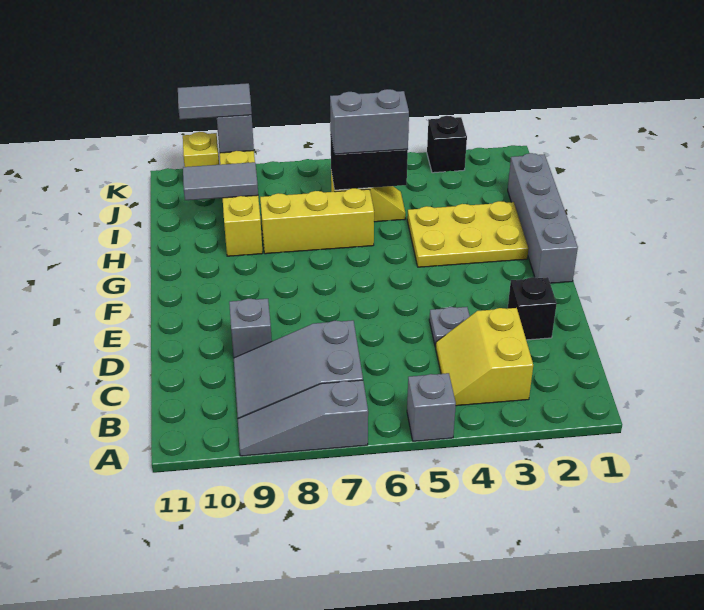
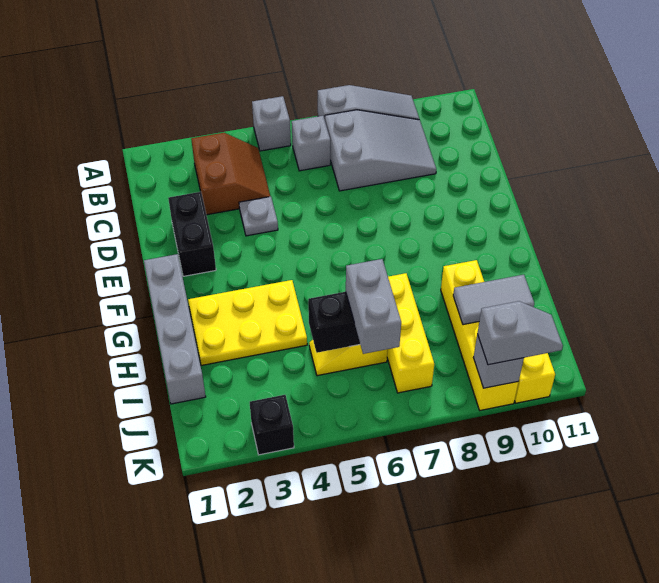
yellow 2x2 slope [436,308,533,406] -> brown 2x2 slope [191,133,271,215]
black 1x1 brick [508,277,557,340] -> black 1x2 brick [168,192,216,276]
grey 1x1 brick [229,299,272,358] -> grey 1x1 brick moved to [292,116,330,171]
yellow 1x3 brick [260,188,374,254] -> yellow 1x3 brick turned to [387,273,434,393]
grey 1x2 brick [330,89,409,154] -> grey 1x2 brick turned to [346,259,401,354]
grey 1x2 tile [178,83,252,120] -> grey 1x2 slope [477,301,563,365]

